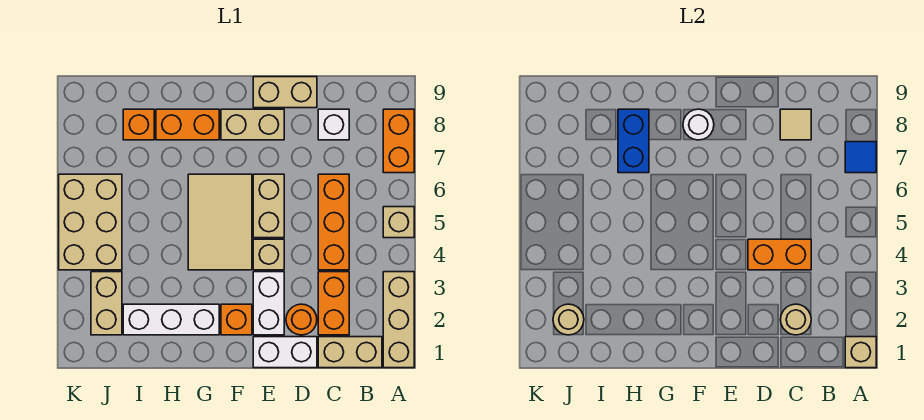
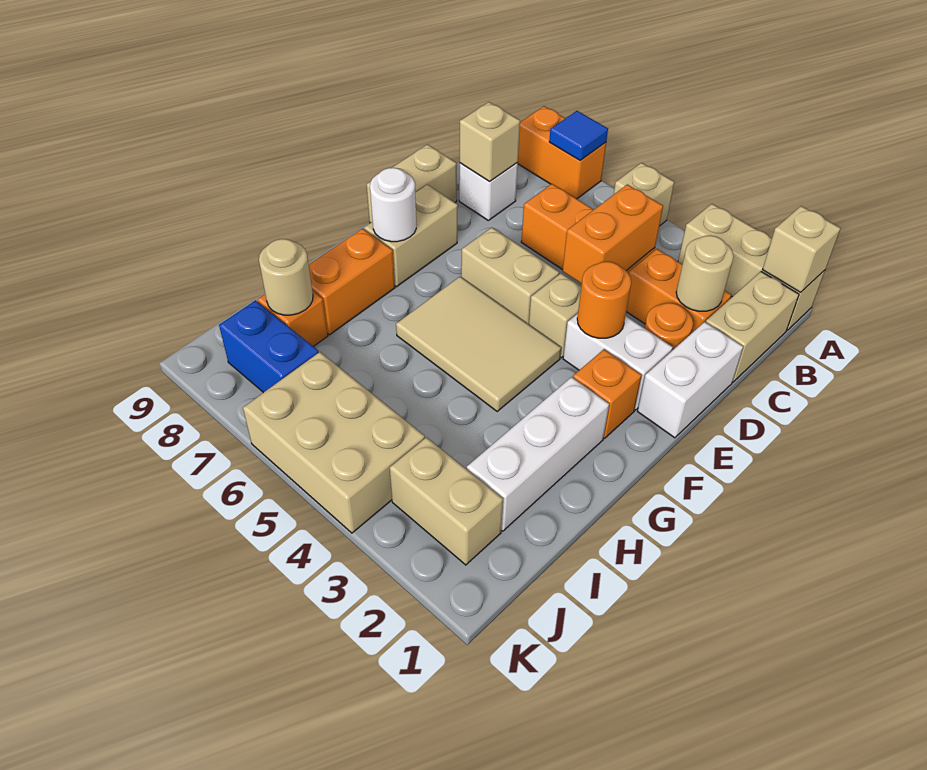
tan 1x1 tile [780,109,811,140] -> tan 1x1 brick [460,102,520,182]
none -> orange 1x1 round brick [577,262,631,338]
blue 1x2 brick [618,109,649,173] -> blue 1x2 brick moved to [219,300,319,393]
tan 1x1 round brick [553,304,584,335] -> tan 1x1 round brick moved to [259,239,313,315]

